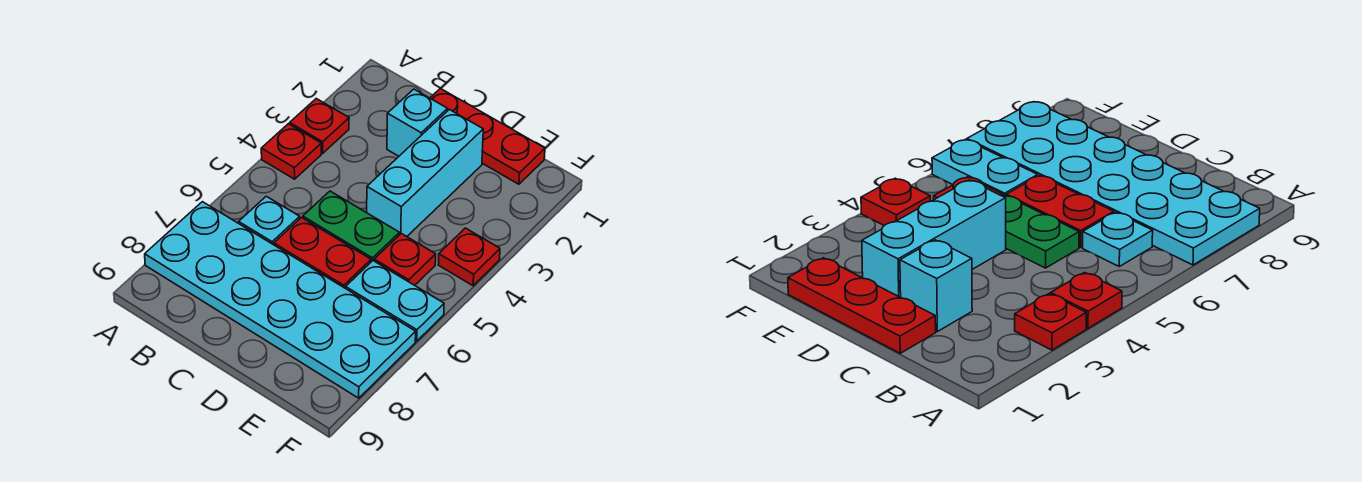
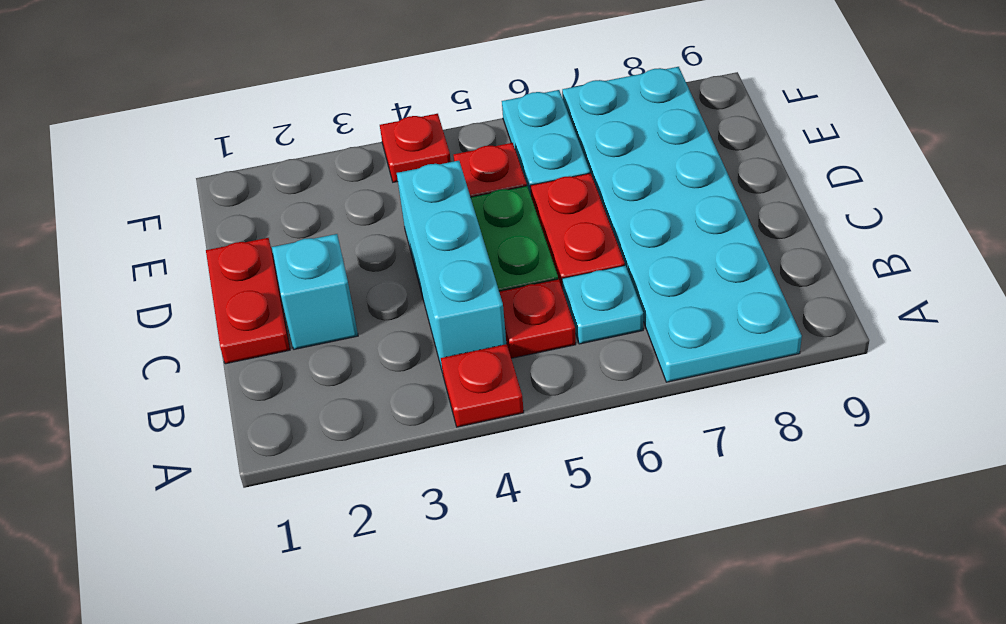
red 1x1 plate [290,99,349,153] -> red 1x1 plate moved to [499,279,576,358]
red 1x3 plate [430,88,545,184] -> red 1x2 plate [206,238,290,364]
cyan 1x3 brick [367,109,483,236] -> cyan 1x3 brick turned to [397,161,506,373]

